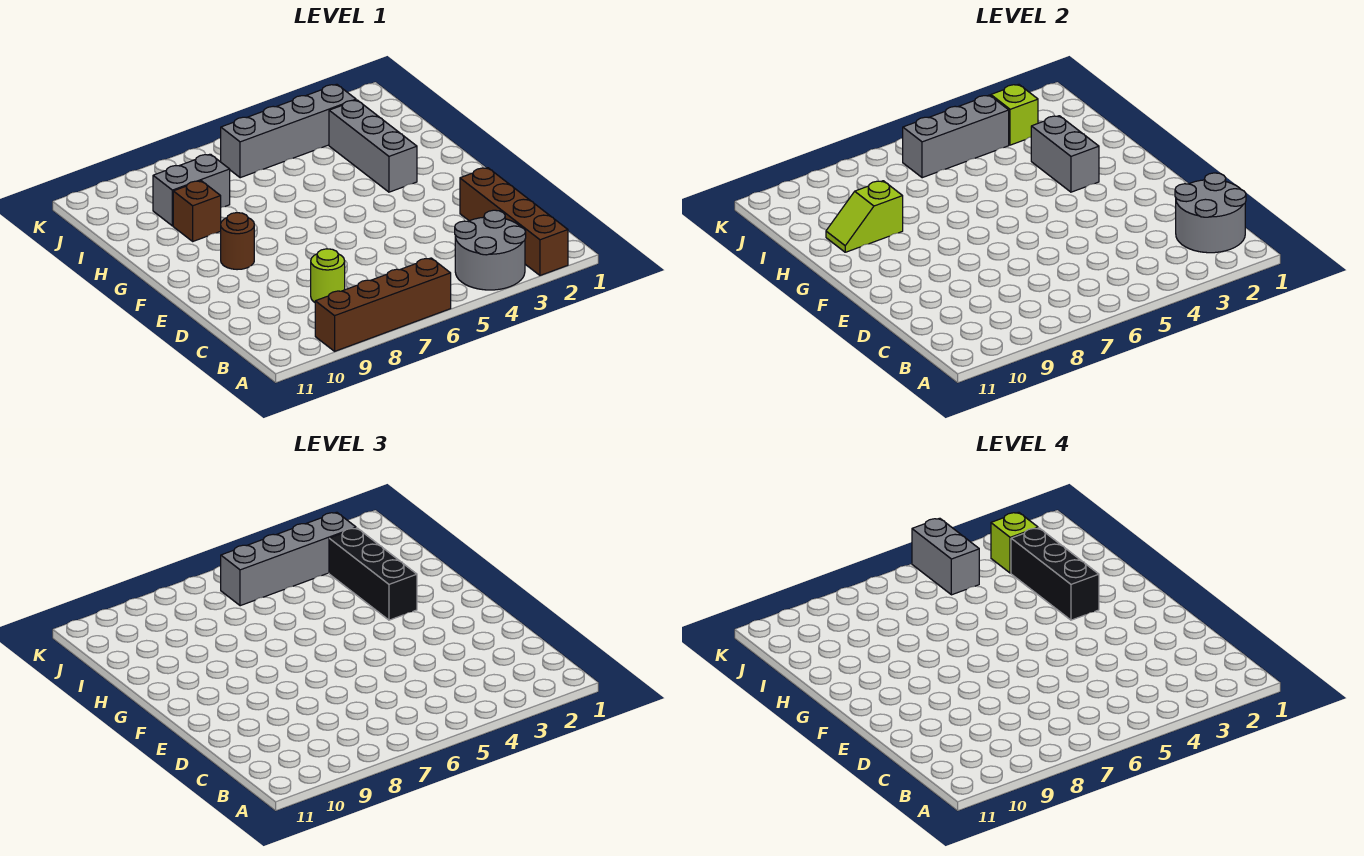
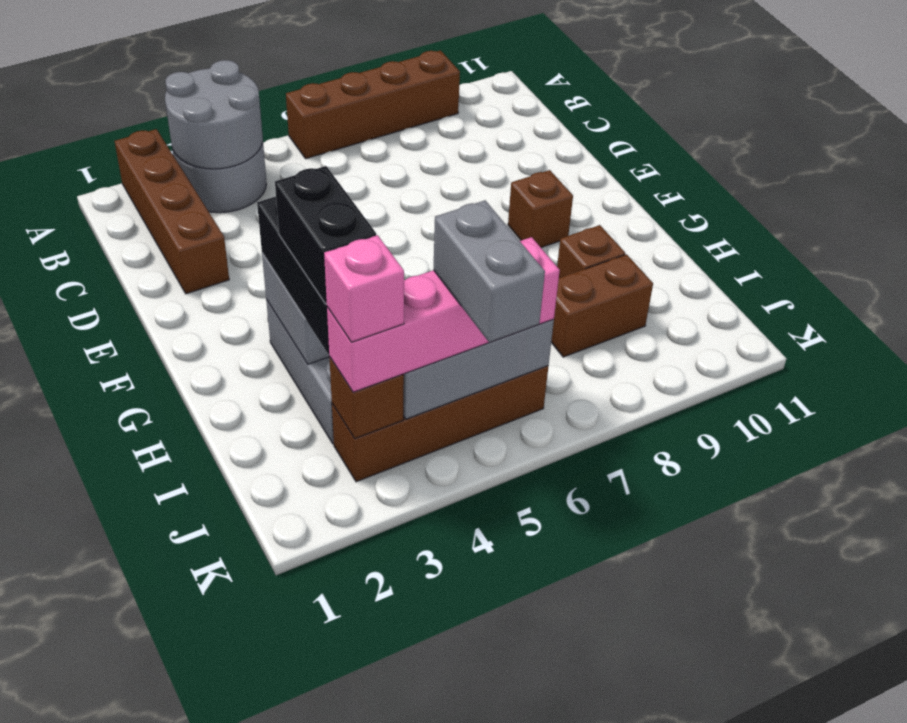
grey 2x2 round brick [1175,173,1246,253] -> grey 2x2 round brick moved to [165,60,263,169]
lime 1x1 round brick [311,249,345,302] -> none
brown 1x1 round brick [221,213,254,270] -> brown 1x1 brick [508,170,573,248]
black 1x3 brick [1011,528,1099,620] -> black 1x2 brick [275,166,376,304]
lime 1x2 slope [826,181,903,252] -> none
grey 1x2 brick [153,154,230,226] -> brown 1x2 brick [551,254,653,357]
grey 1x4 brick [221,84,356,178] -> brown 1x4 brick [332,366,548,482]
lime 1x1 brick [991,84,1038,145] -> brown 1x1 brick [329,357,404,438]
grey 1x4 brick [221,512,356,606] -> pink 1x4 brick [327,237,560,392]
lime 1x1 brick [991,512,1038,573] -> pink 1x1 brick [324,235,404,342]

